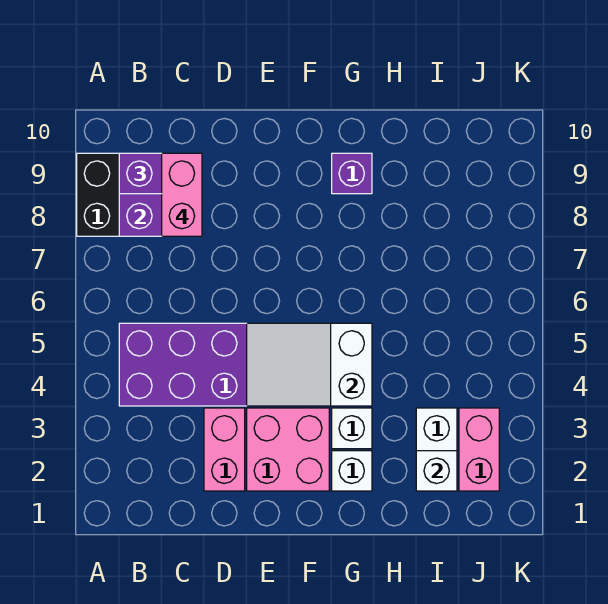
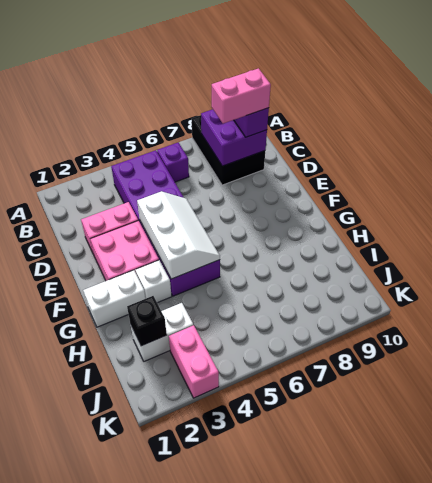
white 2x3 slope [247,323,372,406] -> white 2x3 slope turned to [137,191,220,279]
white 1x1 brick [332,451,372,491] -> white 1x2 brick [83,270,145,327]
purple 1x1 brick [332,153,372,194] -> purple 1x1 brick moved to [157,142,189,182]
white 1x1 brick [416,451,457,491] -> black 1x1 brick [127,296,167,346]
pink 1x2 brick [459,408,499,491] -> pink 1x2 brick turned to [169,325,219,398]

